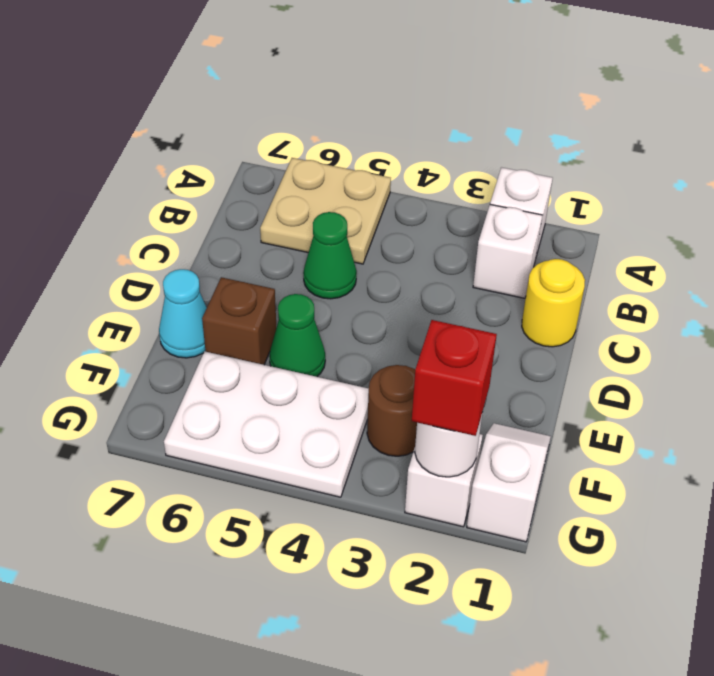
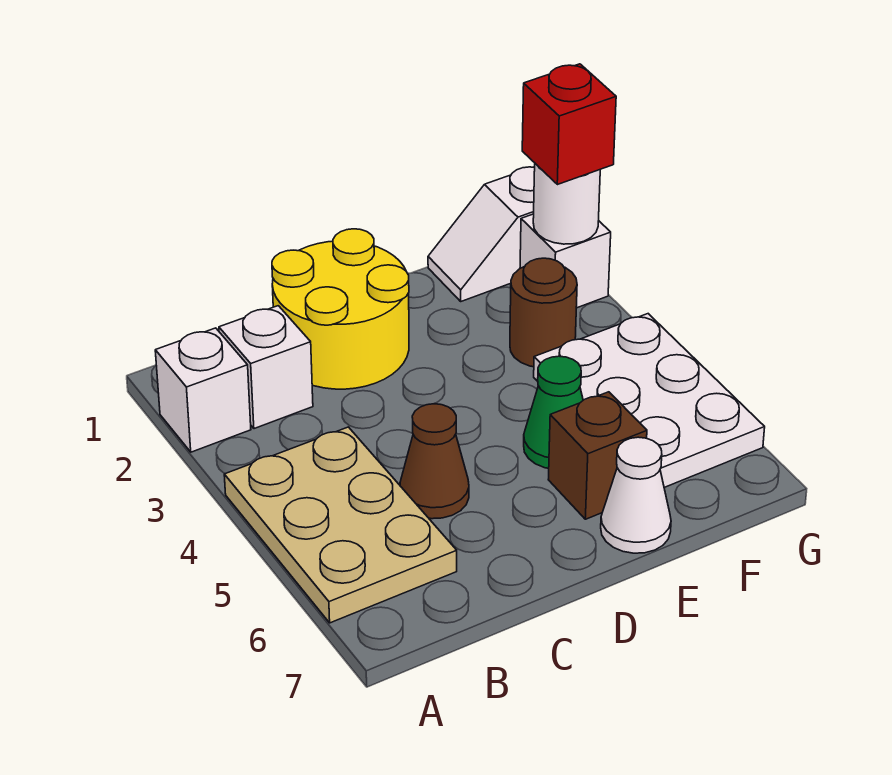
tan 2x2 plate [260,158,391,264] -> tan 2x3 plate [224,427,457,623]
yellow 1x1 round brick [522,259,585,347] -> yellow 2x2 round brick [272,229,409,389]
green 1x1 cone [303,212,357,299] -> brown 1x1 cone [400,404,469,519]
cyan 1x1 cone [159,269,207,358] -> white 1x1 cone [601,437,671,553]

